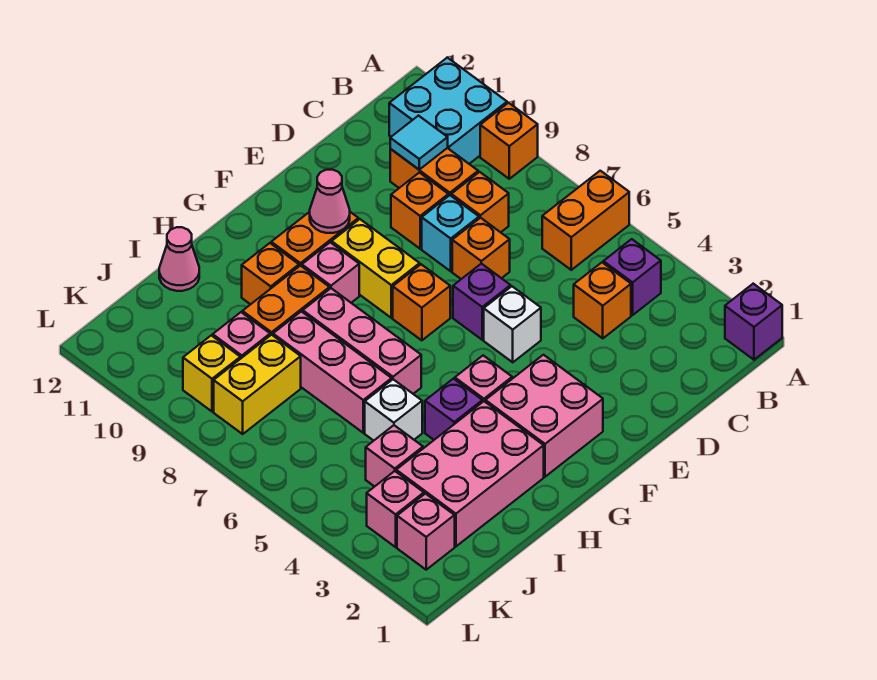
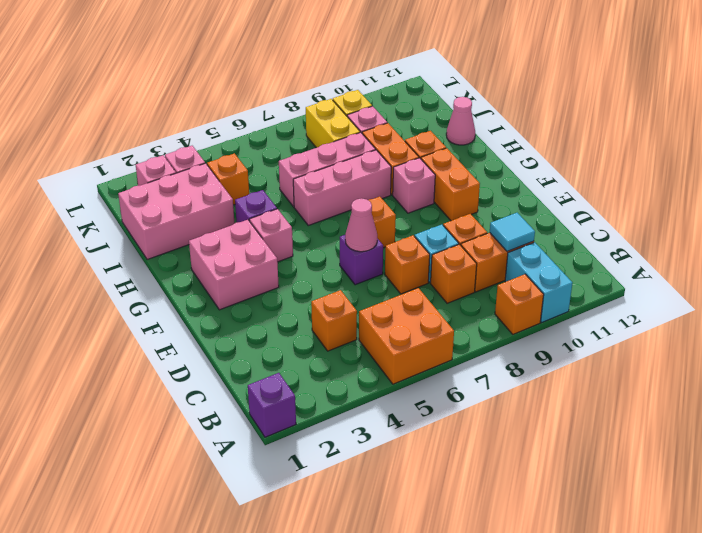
orange 1x2 brick [542,171,629,270] -> orange 2x2 brick [359,288,454,384]
cyan 2x2 brick [389,58,507,164] -> cyan 1x2 brick [505,242,572,322]
purple 1x1 brick [603,239,661,315] -> none
white 1x1 brick [484,286,541,362] -> none
yellow 1x2 brick [332,219,420,318] -> none
pink 1x1 cone [310,170,350,233] -> pink 1x1 cone moved to [345,198,377,252]
pink 2x3 brick [396,401,544,546] -> pink 2x3 brick turned to [118,163,235,260]
white 1x1 brick [365,379,422,441] -> none
pink 1x1 brick [366,425,423,487] -> orange 1x1 brick [207,153,249,205]

